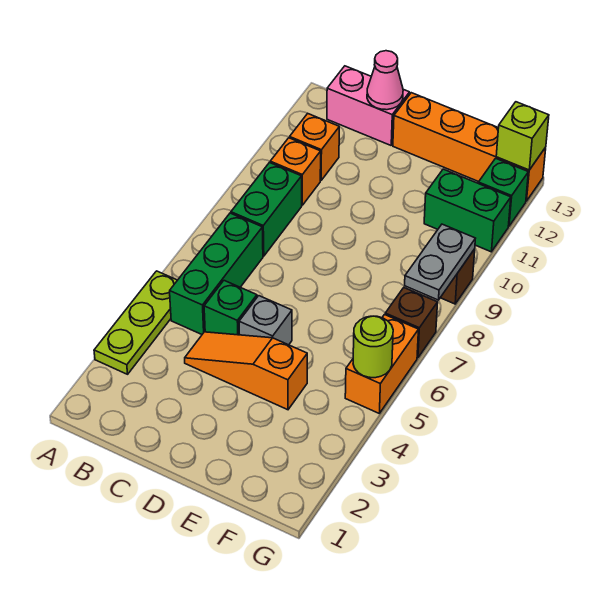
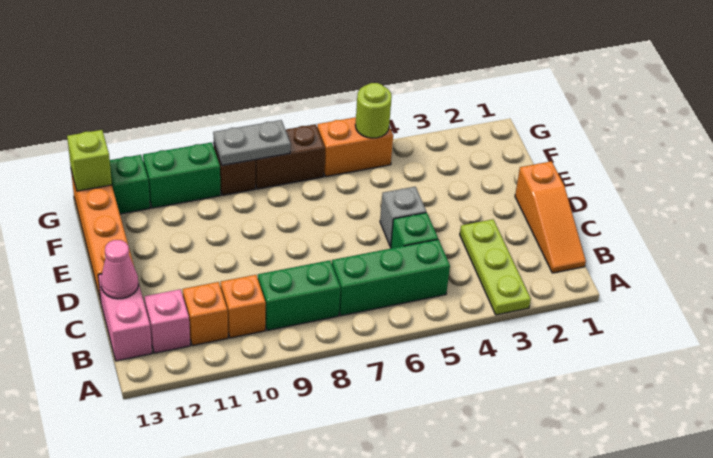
lime 1x3 plate [94,271,177,374] -> lime 1x3 plate turned to [460,219,531,315]
none -> pink 1x1 brick [144,289,190,353]
orange 1x3 slope [185,332,307,410] -> orange 1x3 slope moved to [515,161,586,273]
green 1x2 brick [424,169,511,252] -> green 1x2 brick turned to [143,142,221,208]
brown 1x1 brick [385,288,438,358] -> brown 1x2 brick [255,124,325,189]

